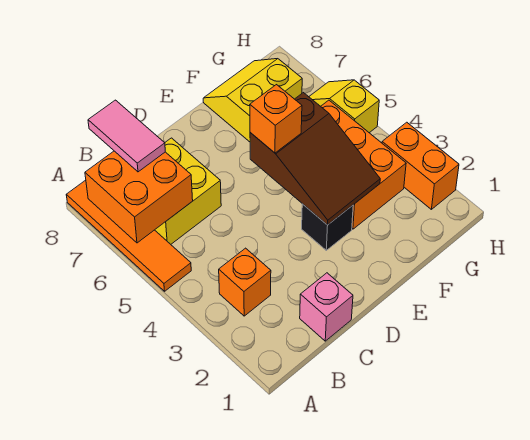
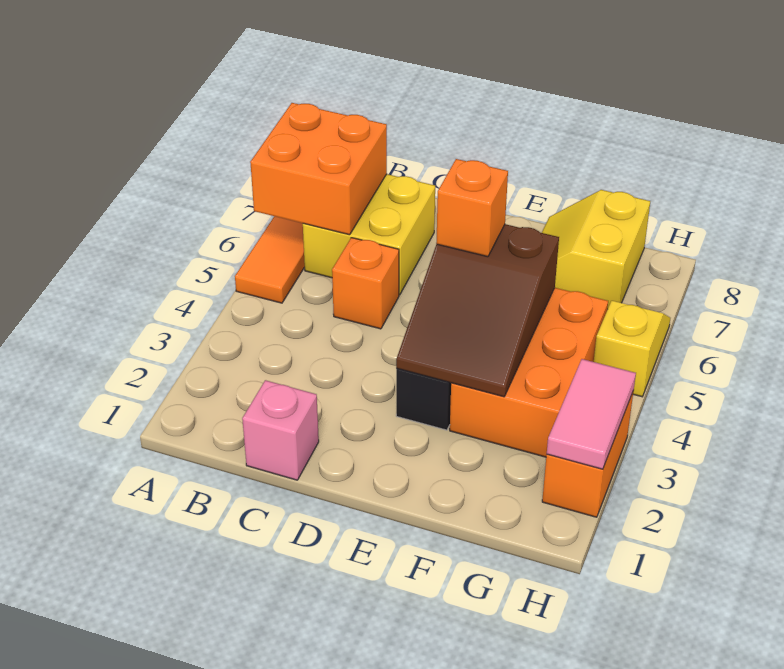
orange 1x1 brick [219,248,271,316] -> orange 1x1 brick moved to [332,238,399,329]
pink 1x2 tile [88,100,165,172] -> pink 1x2 tile moved to [547,359,636,469]
yellow 2x2 slope [203,59,302,142] -> yellow 2x2 slope turned to [542,190,650,309]

